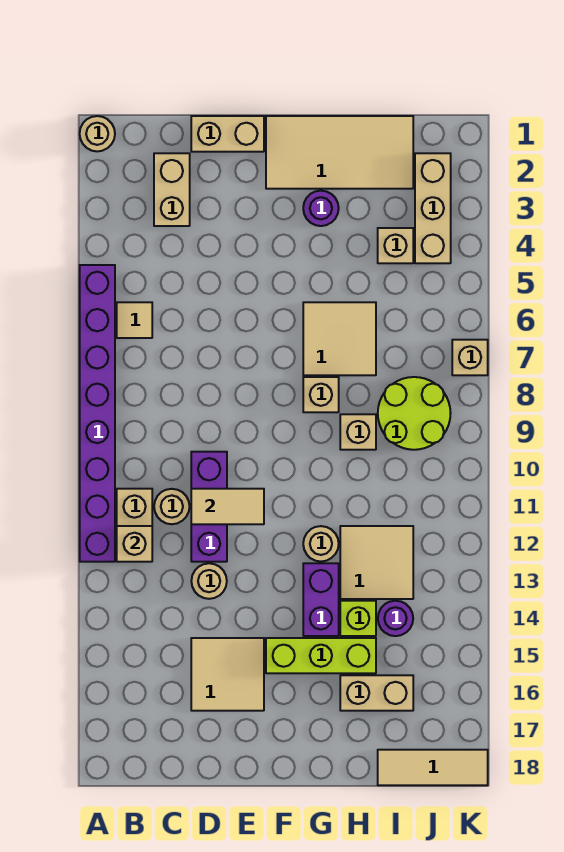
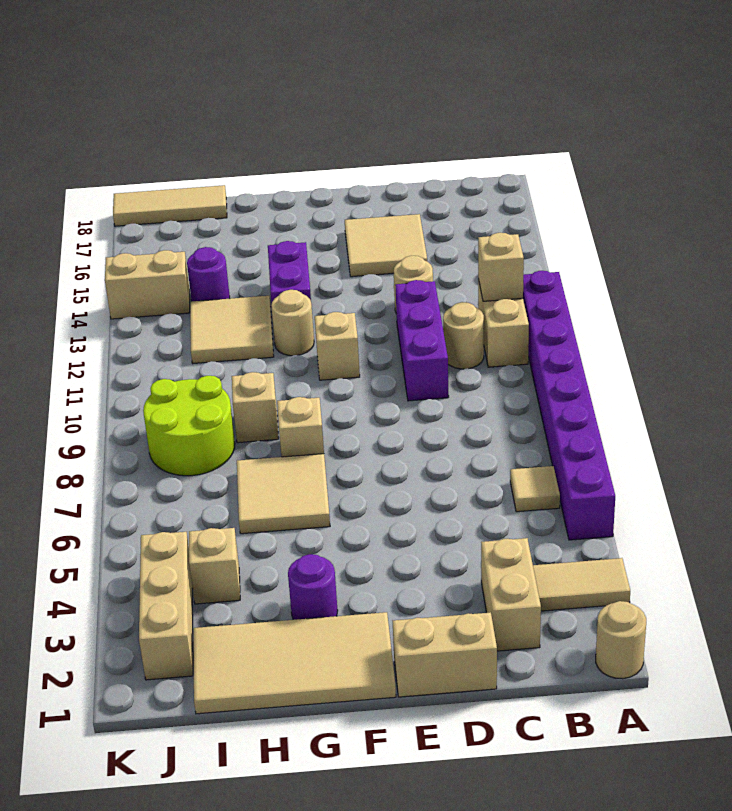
tan 1x2 tile [191,489,264,524] -> tan 1x2 tile moved to [533,558,630,611]
lime 1x3 brick [266,638,376,673] -> none
lime 1x1 brick [340,601,376,636] -> none
tan 1x2 brick [340,675,413,711] -> tan 1x2 brick moved to [105,250,190,319]
tan 1x1 brick [452,340,488,375] -> tan 1x1 brick moved to [315,312,360,380]

